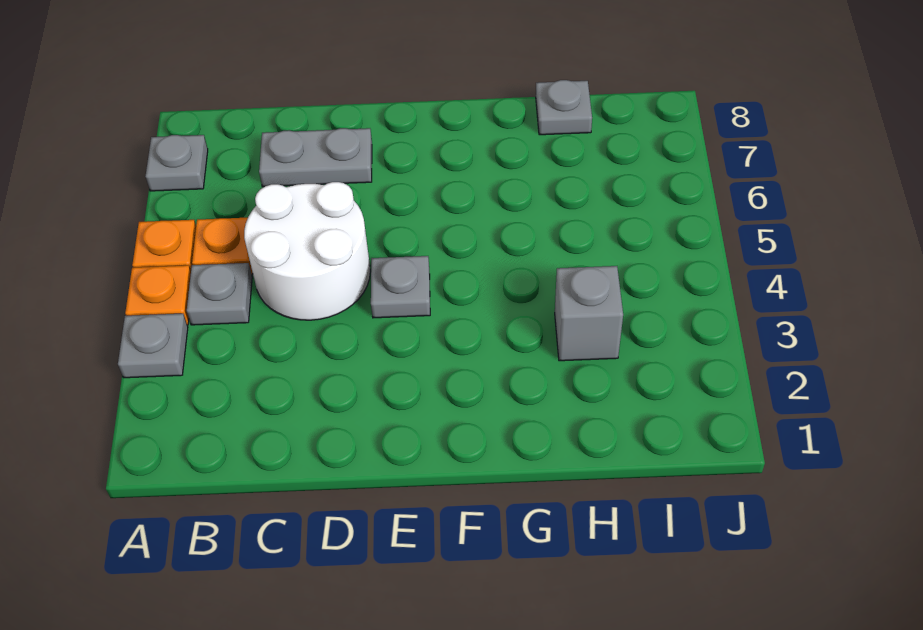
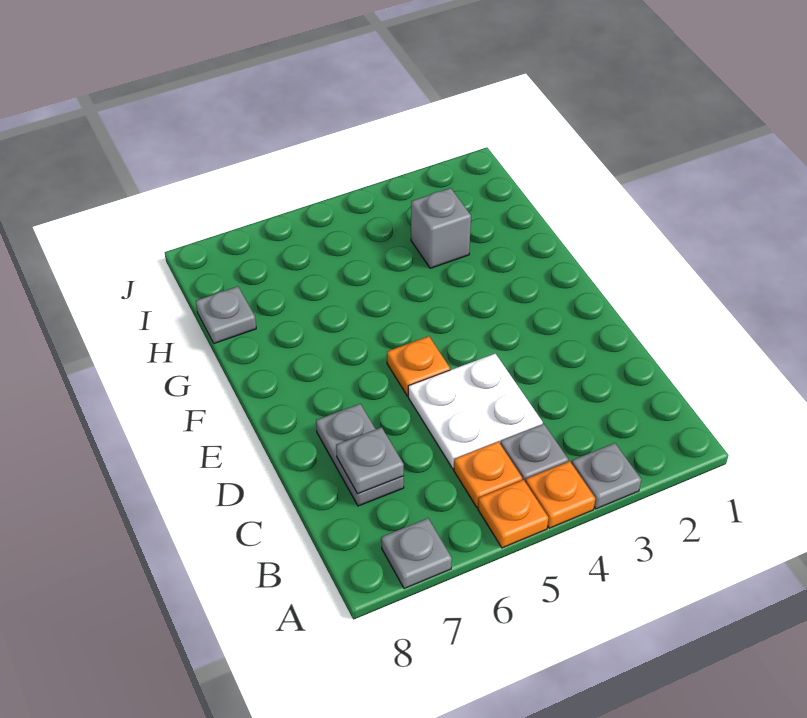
white 2x2 round brick [244,182,370,320] -> white 2x2 plate [408,354,543,469]
grey 1x1 plate [371,256,430,318] -> grey 1x1 plate moved to [336,427,404,494]
none -> orange 1x1 plate [387,336,450,396]

